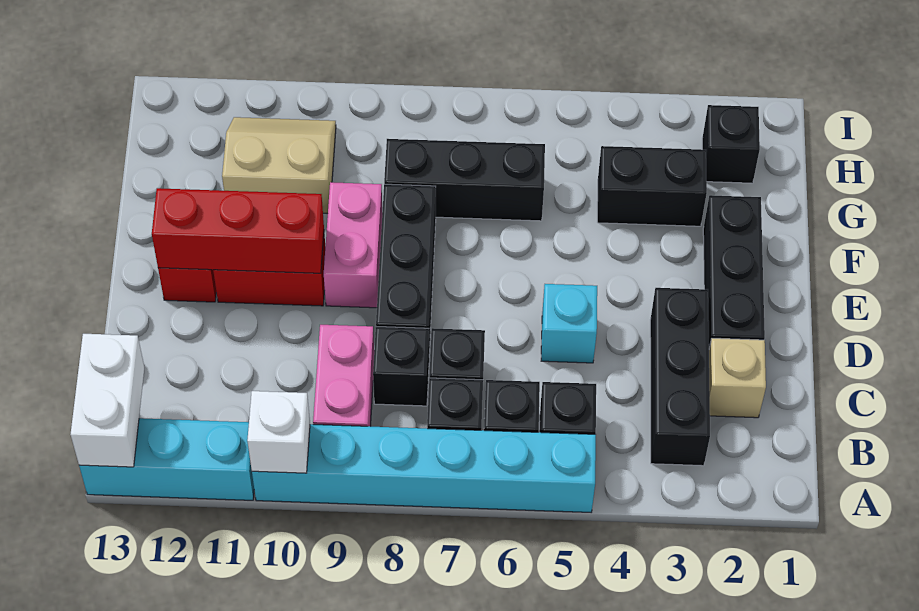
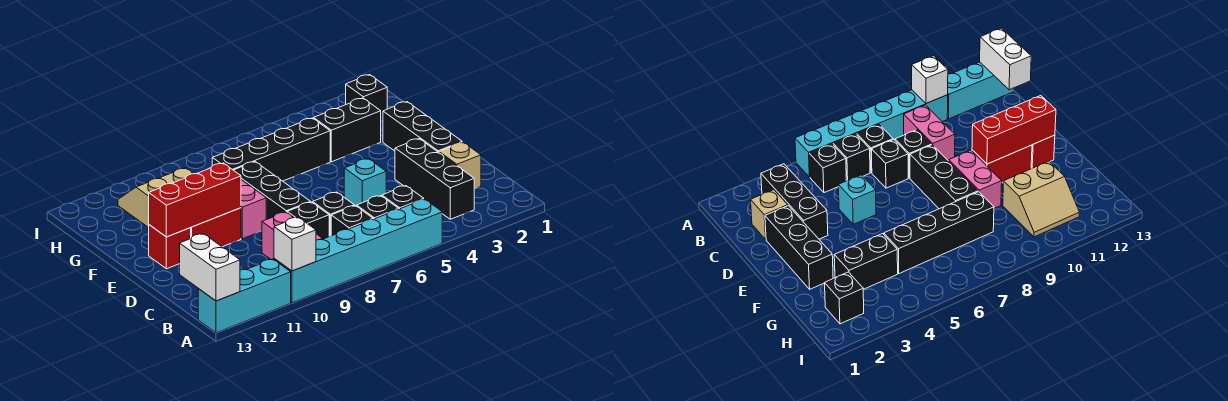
black 1x3 brick [384,139,545,221] -> black 1x4 brick [212,118,330,181]

